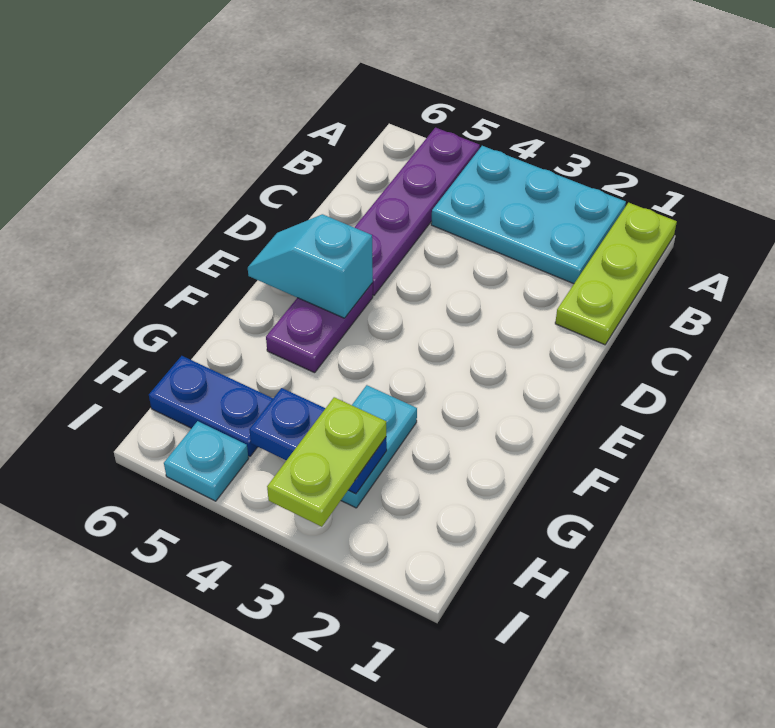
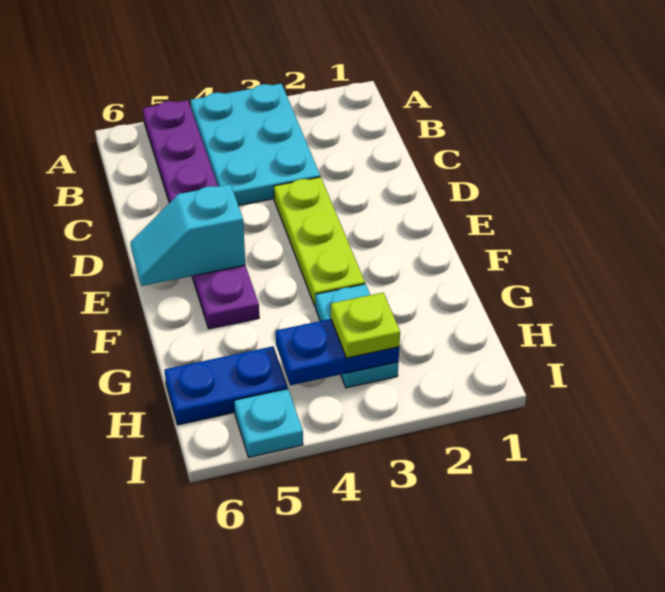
lime 1x3 plate [555,203,677,345] -> lime 1x3 plate moved to [274,177,365,307]
cyan 2x3 plate [431,146,626,284] -> cyan 2x3 plate turned to [190,84,320,206]
lime 1x2 plate [267,397,386,527] -> lime 1x1 plate [331,293,400,358]

